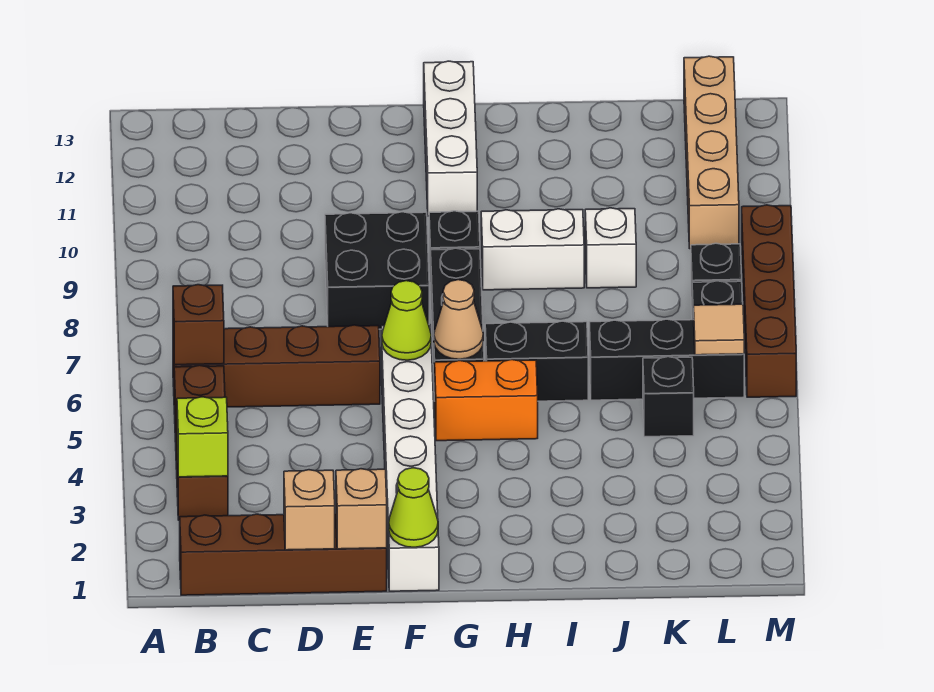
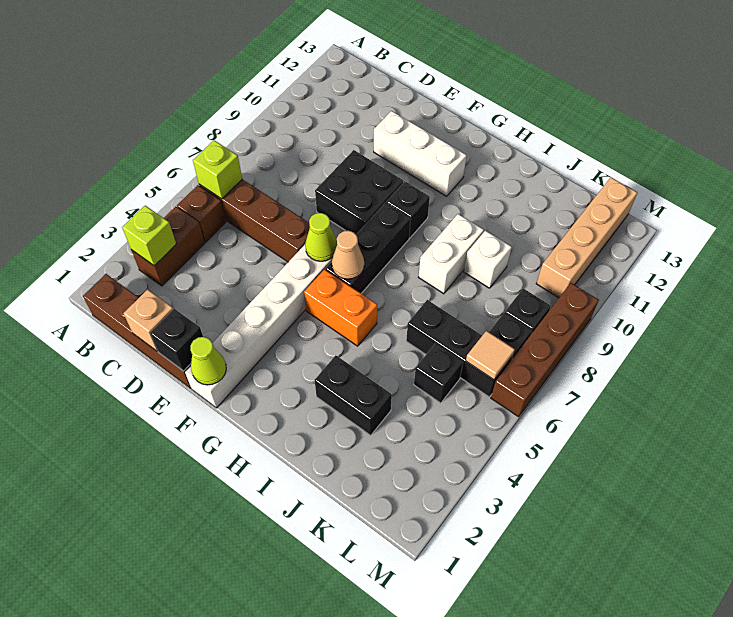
brown 1x1 brick [173,285,224,365] -> lime 1x1 brick [193,140,242,199]
tan 1x1 brick [336,469,387,549] -> black 1x1 brick [150,309,203,371]
white 1x3 brick [424,61,477,216] -> white 1x3 brick turned to [374,111,467,196]
black 1x2 brick [485,321,588,401] -> black 1x2 brick moved to [315,355,392,435]
white 1x2 brick [481,209,584,290] -> white 1x2 brick turned to [419,214,484,294]

